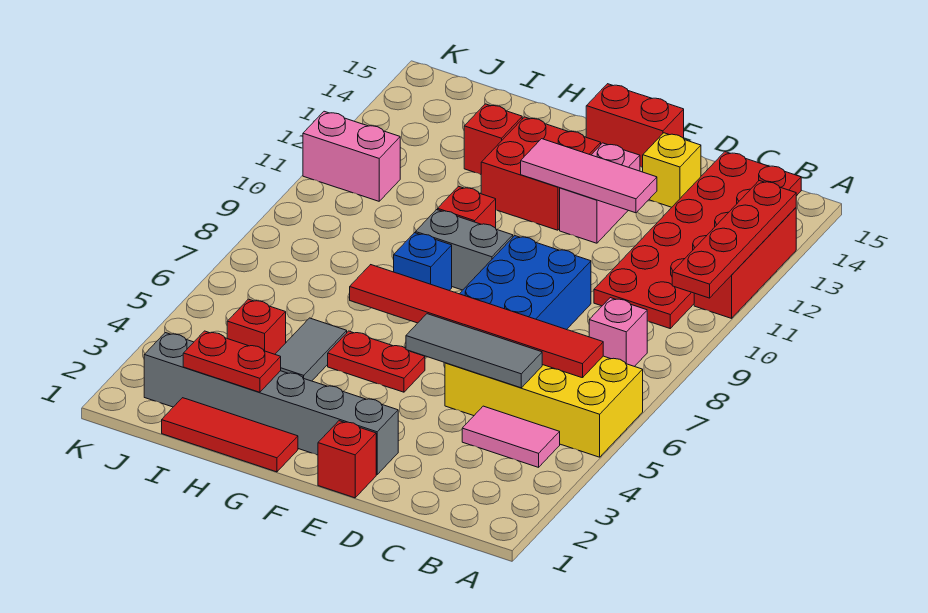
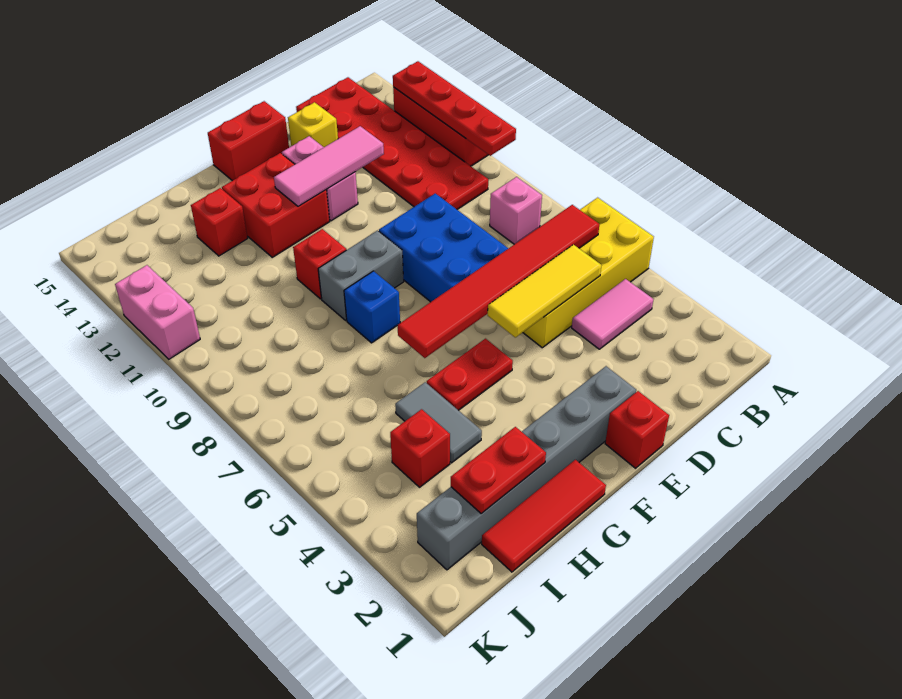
grey 1x3 tile [406,314,542,388] -> yellow 1x3 tile [488,245,602,337]
pink 1x2 brick [303,111,400,201] -> pink 1x2 brick turned to [115,265,200,359]

